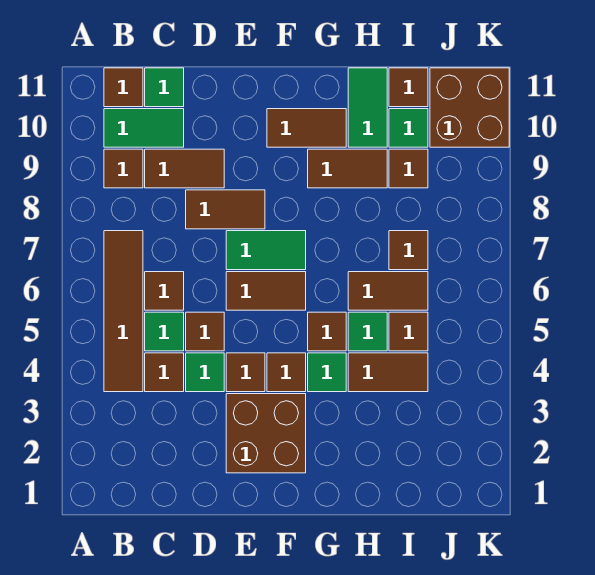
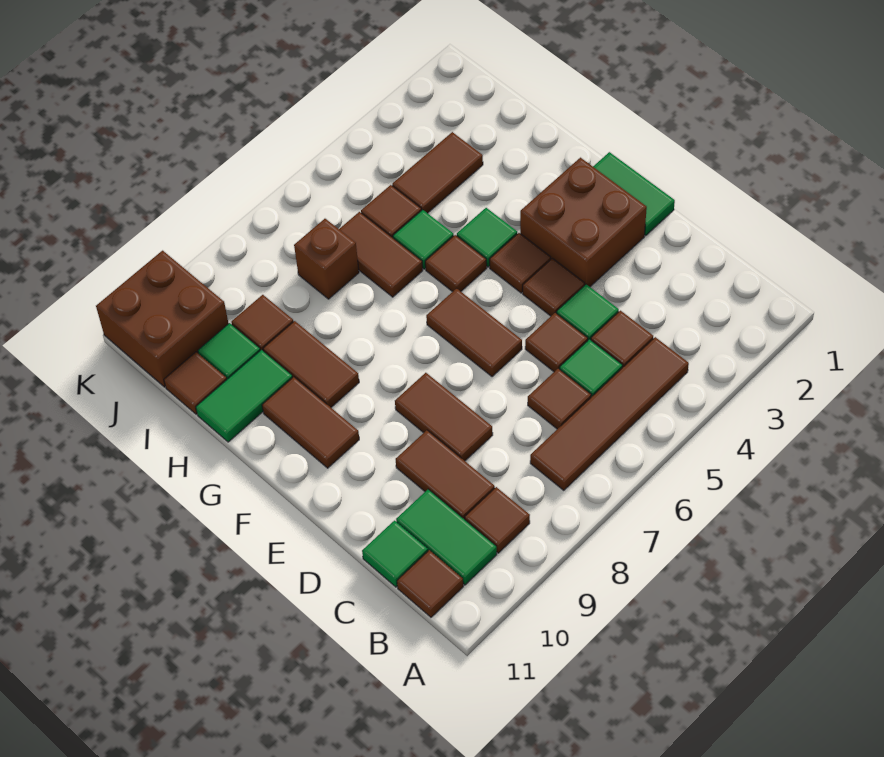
green 1x2 tile [226,231,306,270] -> green 1x2 tile moved to [593,152,675,235]
brown 1x2 tile [348,353,428,392] -> brown 1x2 tile turned to [392,132,483,213]
brown 1x1 tile [389,231,428,270] -> brown 1x1 brick [294,219,359,299]

